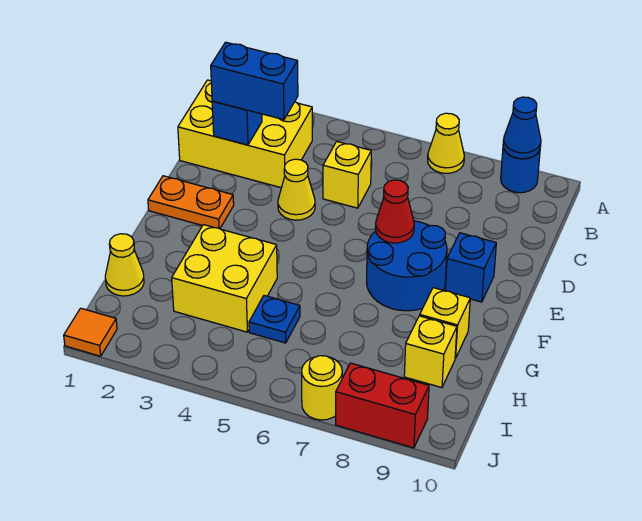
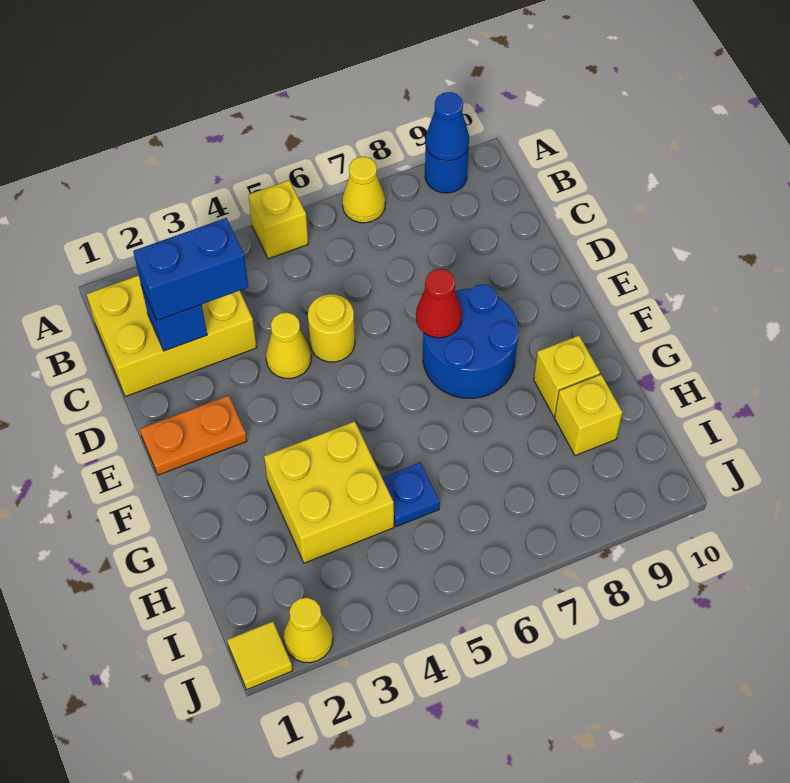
yellow 1x1 brick [323,142,371,208] -> yellow 1x1 brick moved to [248,180,308,259]
blue 1x1 brick [445,233,496,302] -> none
yellow 1x1 cone [105,234,144,296] -> yellow 1x1 cone moved to [283,598,333,663]
orange 1x1 tile [64,308,117,356] -> yellow 1x1 tile [227,621,292,690]
yellow 1x1 round brick [302,356,342,420] -> yellow 1x1 round brick moved to [308,294,355,362]
red 1x2 brick [336,363,429,448] -> none

